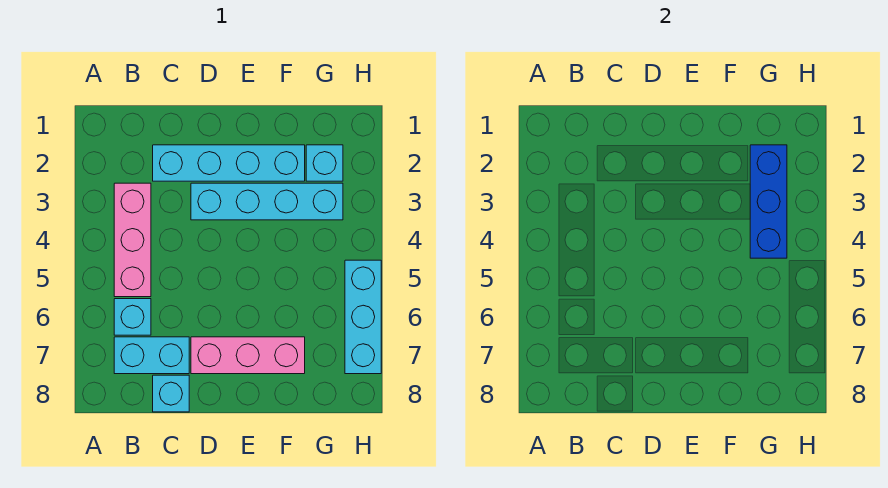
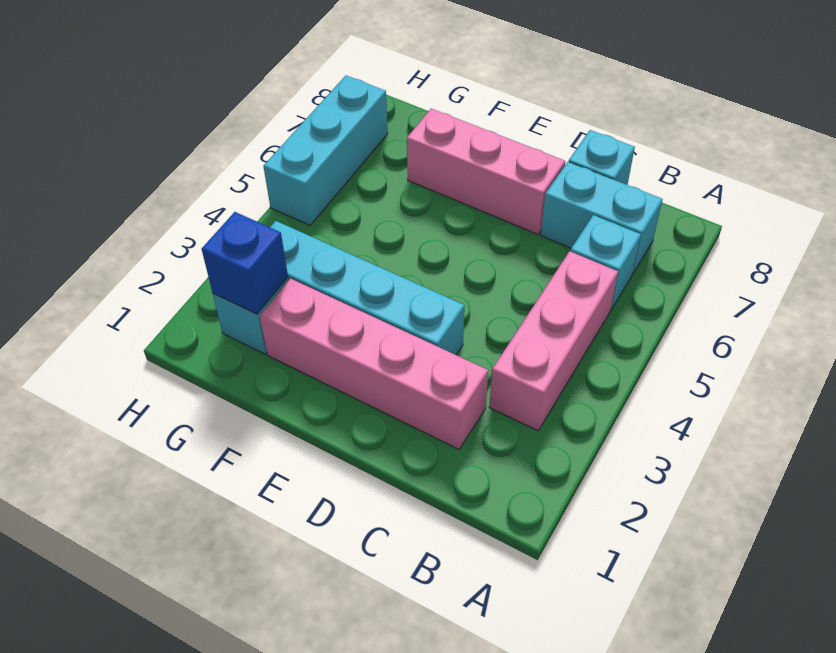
cyan 1x4 brick [153,145,305,181] -> pink 1x4 brick [260,279,488,449]
blue 1x3 brick [750,145,787,258] -> blue 1x1 brick [202,212,288,314]

